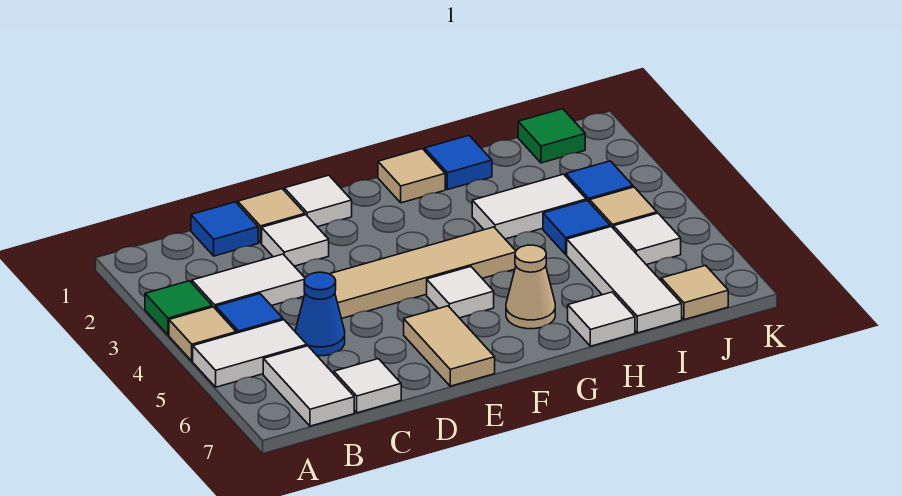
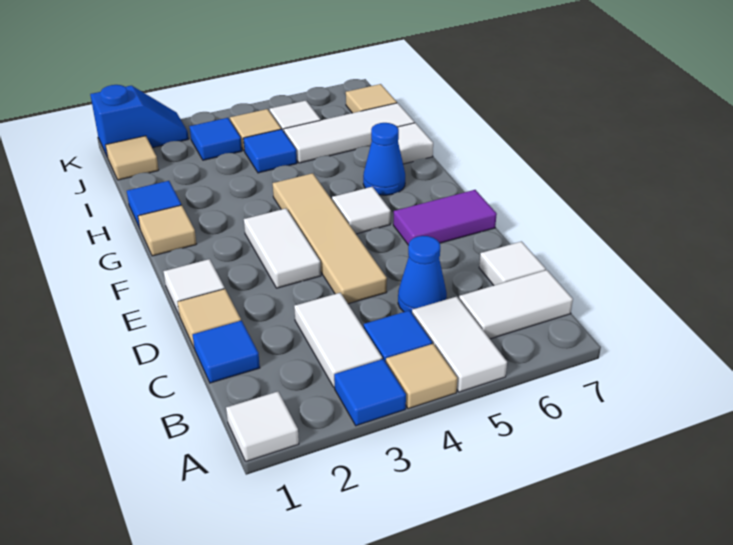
green 1x1 tile [145,281,212,335] -> blue 1x1 tile [334,359,406,426]
white 1x1 tile [262,215,329,266] -> white 1x1 tile moved to [226,392,299,461]
tan 1x2 tile [404,306,495,386] -> purple 1x2 tile [393,190,497,245]
tan 1x1 cone [506,245,555,329] -> blue 1x1 cone [363,123,405,195]
white 1x2 tile [472,174,586,239] -> white 1x2 tile moved to [244,208,321,288]
green 1x1 tile [518,109,585,163] -> tan 1x1 tile [106,136,159,180]
none -> blue 1x2 slope [90,85,189,157]

